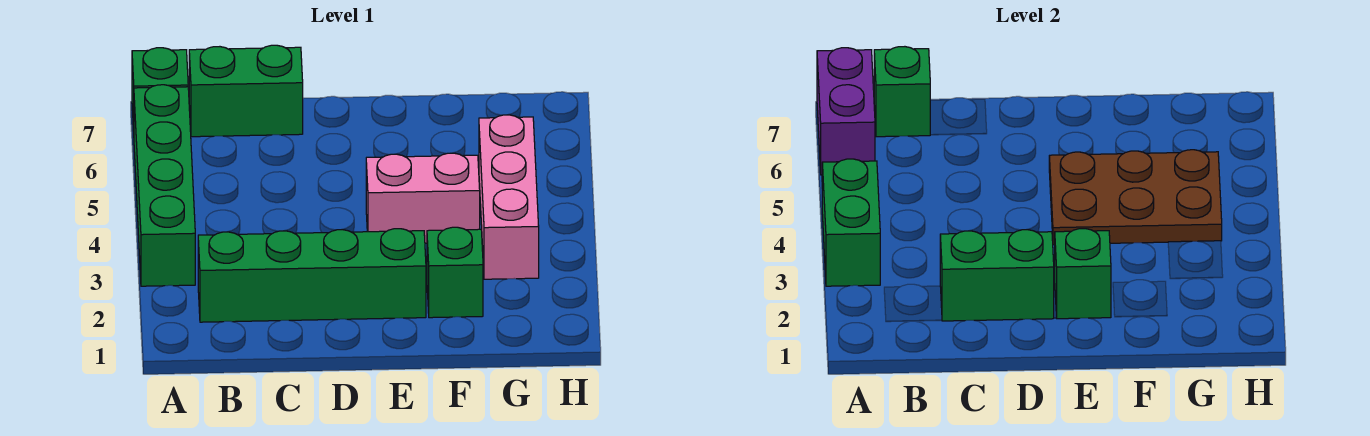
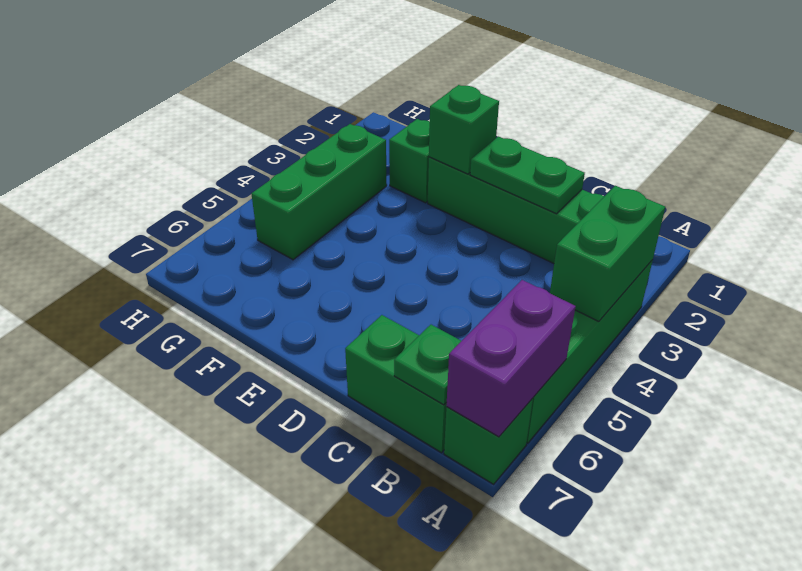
green 1x1 brick [874,47,930,137] -> green 1x1 plate [394,325,461,405]
green 1x2 brick [940,230,1054,321] -> green 1x2 plate [470,137,585,214]
pink 1x2 brick [366,153,480,243] -> none
brown 2x3 plate [1049,150,1222,245] -> none
pink 1x3 brick [479,115,539,279] -> green 1x3 brick [252,124,387,260]

